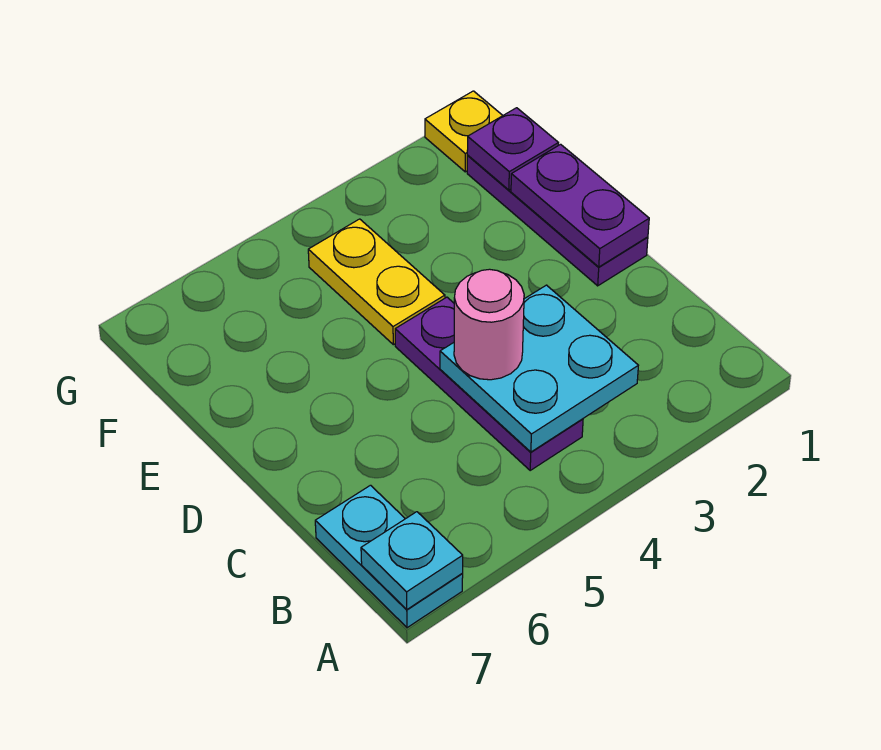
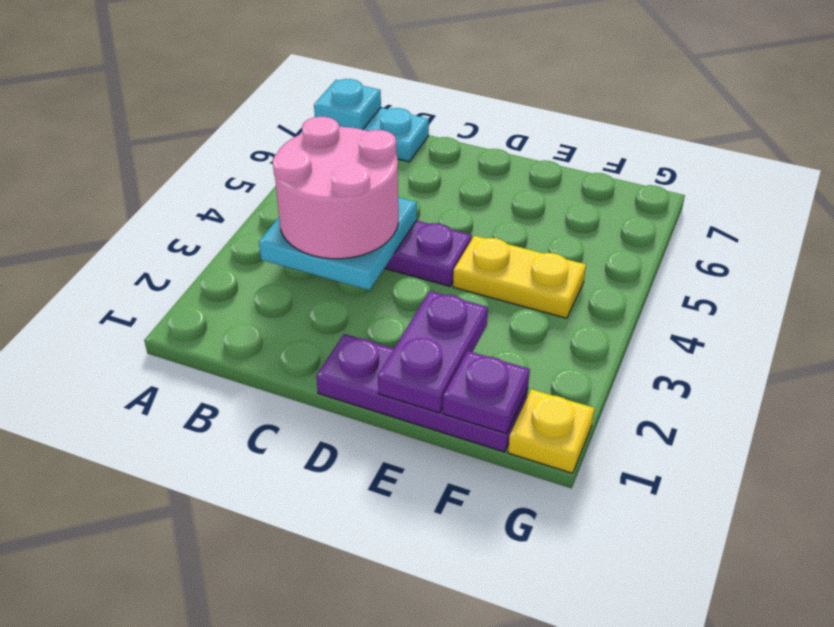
pink 1x1 round brick [454,269,524,380] -> pink 2x2 round brick [273,117,398,259]
purple 1x2 plate [511,144,649,267] -> purple 1x2 plate turned to [378,291,488,413]

